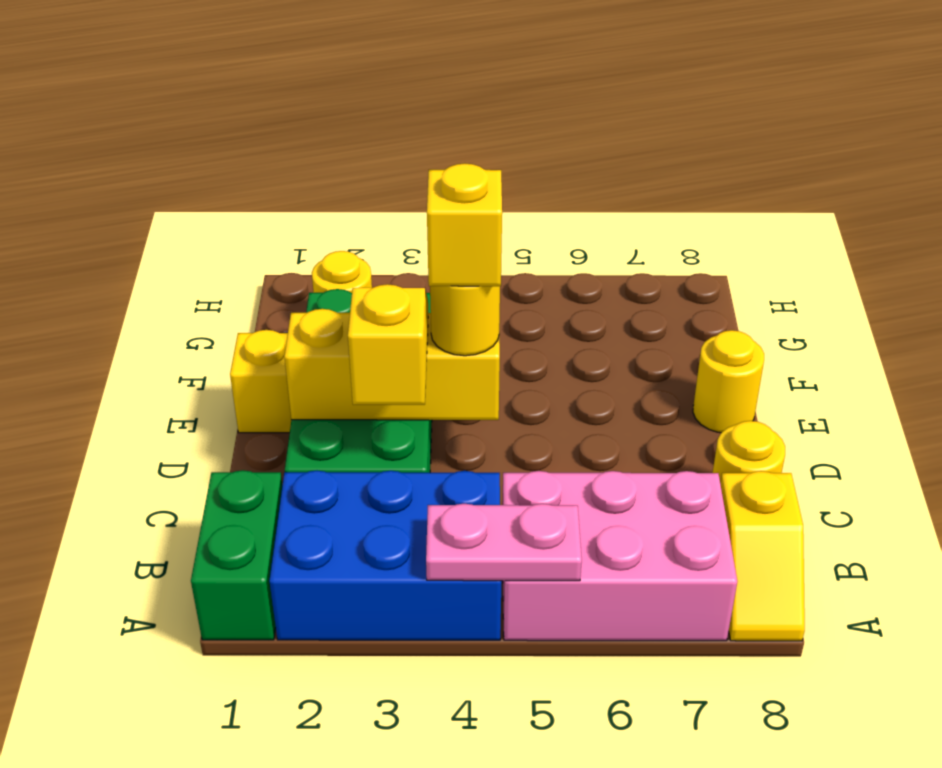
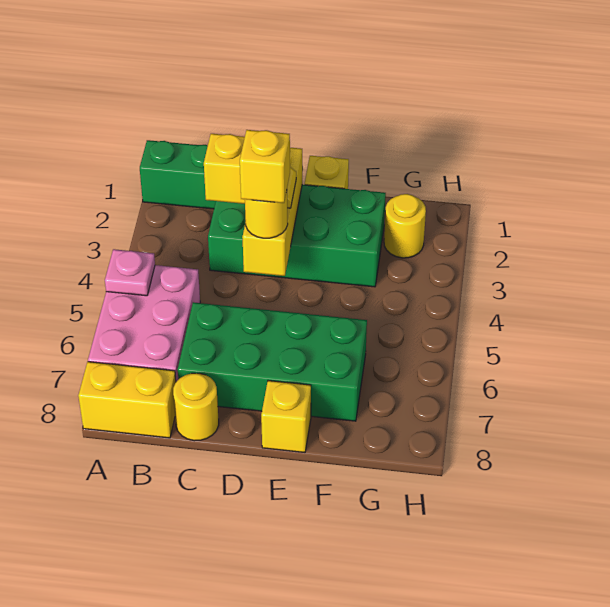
blue 2x3 brick [269,471,501,640] -> none
pink 1x2 plate [426,504,582,581] -> pink 1x1 plate [105,249,155,296]
yellow 1x2 slope [720,471,805,641] -> yellow 1x2 brick [78,362,176,438]
none -> green 2x4 brick [178,302,367,421]
yellow 1x1 round brick [693,330,764,433] -> yellow 1x1 brick [261,381,311,452]

